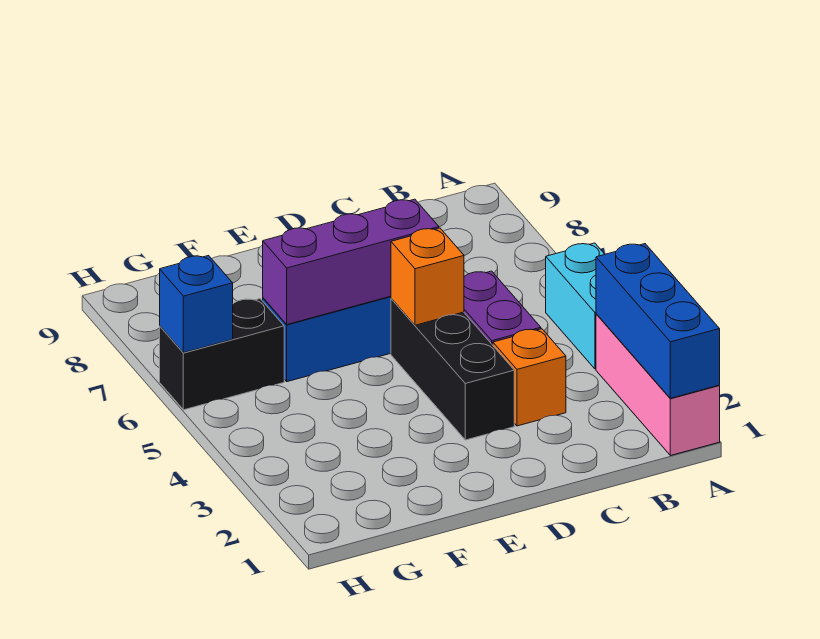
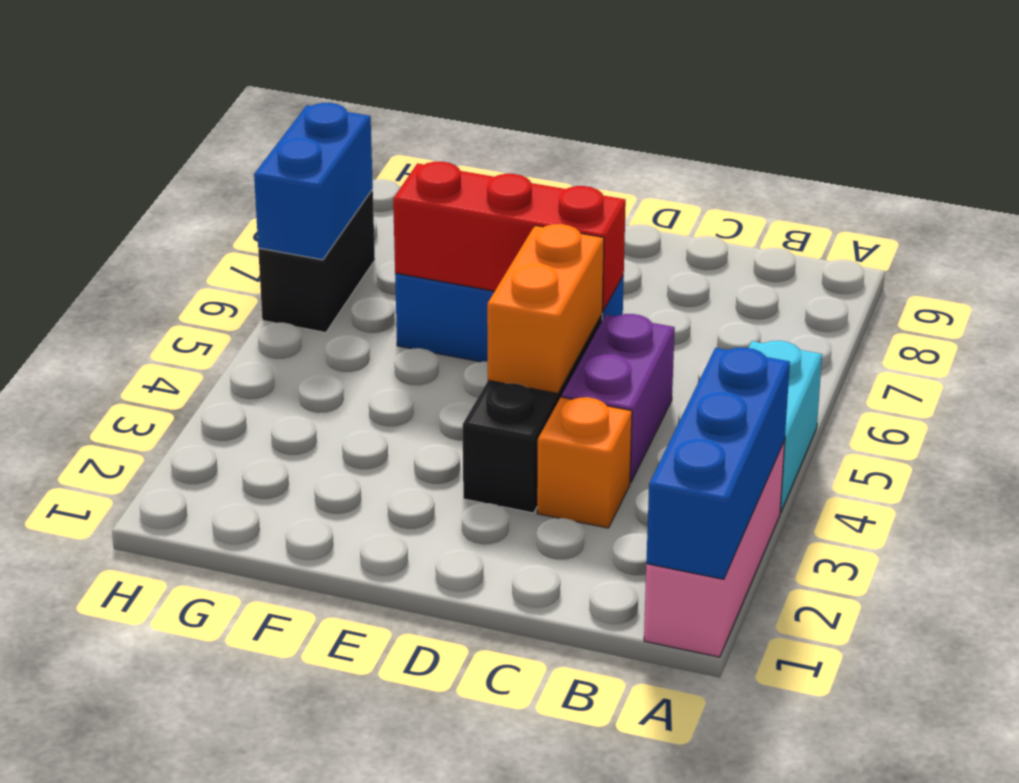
orange 1x1 brick [391,228,464,325] -> orange 1x2 brick [487,224,604,394]
purple 1x3 brick [263,199,439,324] -> red 1x3 brick [393,162,626,311]
black 1x2 brick [160,299,284,410] -> black 1x2 brick turned to [258,190,375,332]
blue 1x1 brick [160,256,233,353] -> blue 1x2 brick [254,103,373,260]

